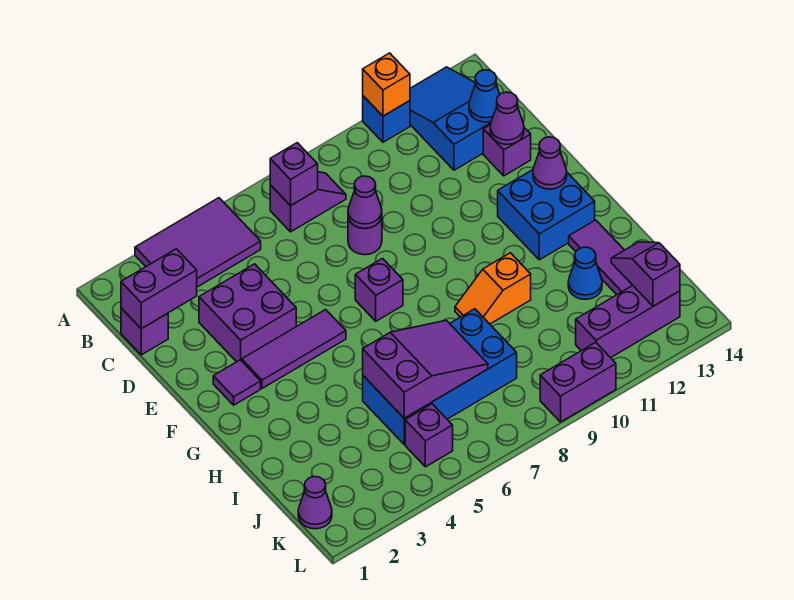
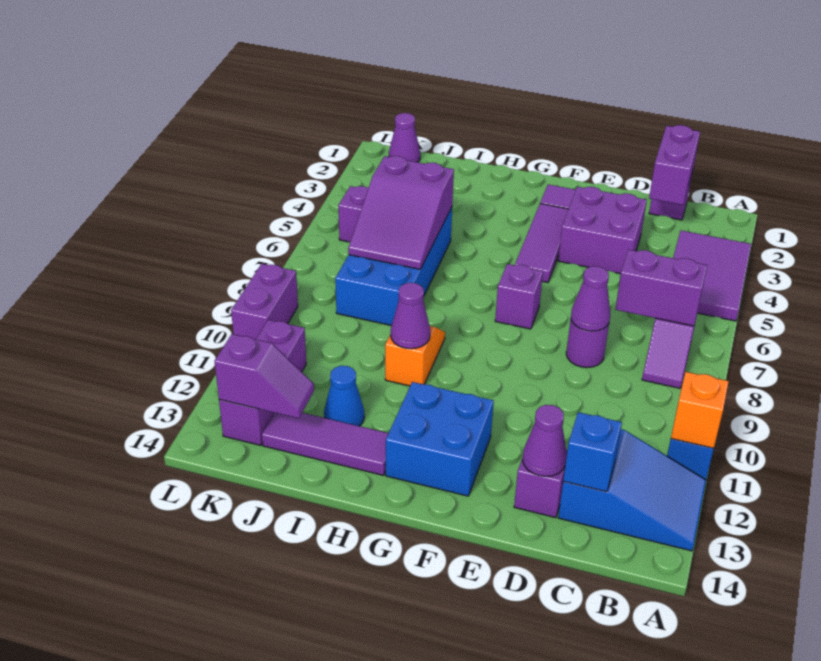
purple 1x1 brick [270,143,318,206] -> purple 1x2 brick [615,250,707,326]
blue 1x1 cone [469,70,500,122] -> blue 1x1 brick [563,412,622,492]
purple 1x1 cone [533,137,567,189] -> purple 1x1 cone moved to [391,283,430,349]

